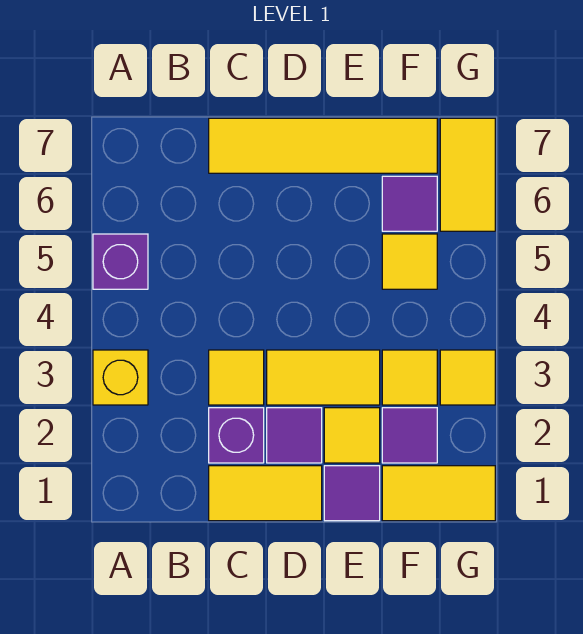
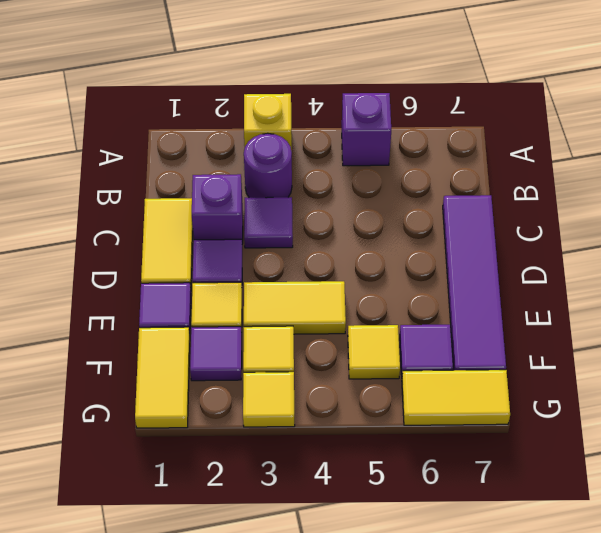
none -> purple 1x1 round brick [244,133,292,198]
yellow 1x1 tile [209,350,264,405] -> purple 1x1 tile [244,197,293,248]
yellow 1x4 tile [209,118,437,173] -> purple 1x4 tile [443,195,506,370]
yellow 1x2 tile [267,350,380,405] -> yellow 1x2 tile turned to [244,281,346,334]

